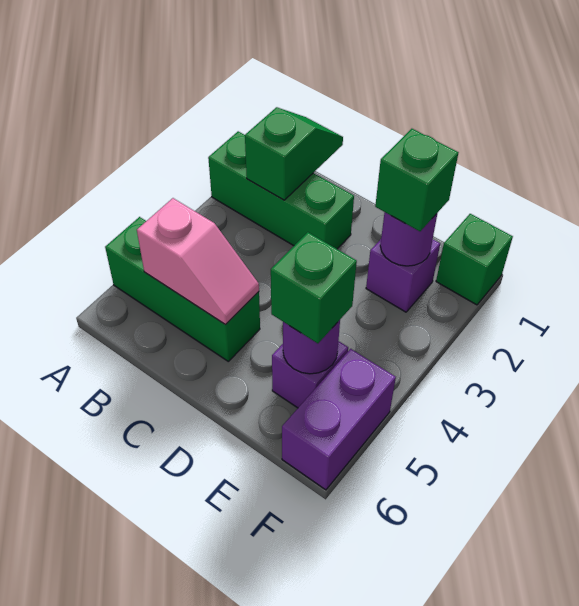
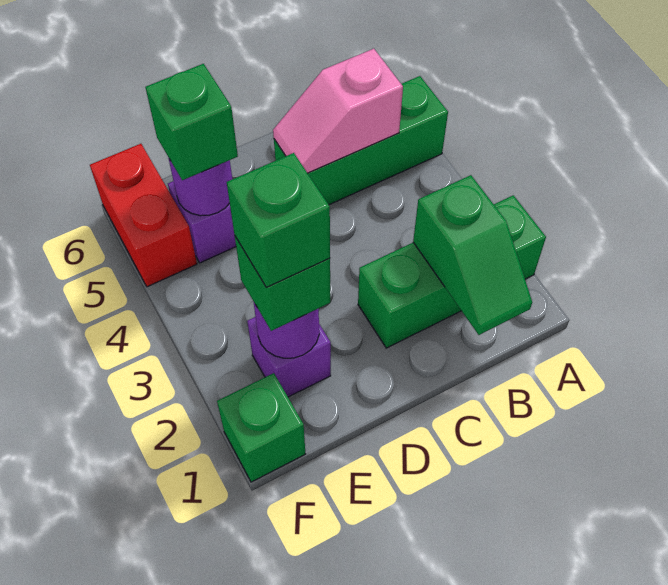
none -> green 1x1 brick [227,153,330,287]
purple 1x2 brick [282,349,396,490] -> red 1x2 brick [90,144,197,287]

